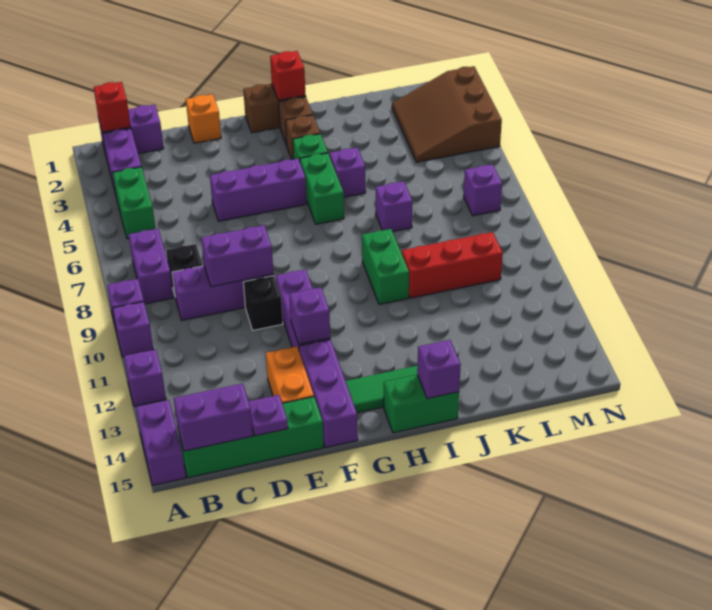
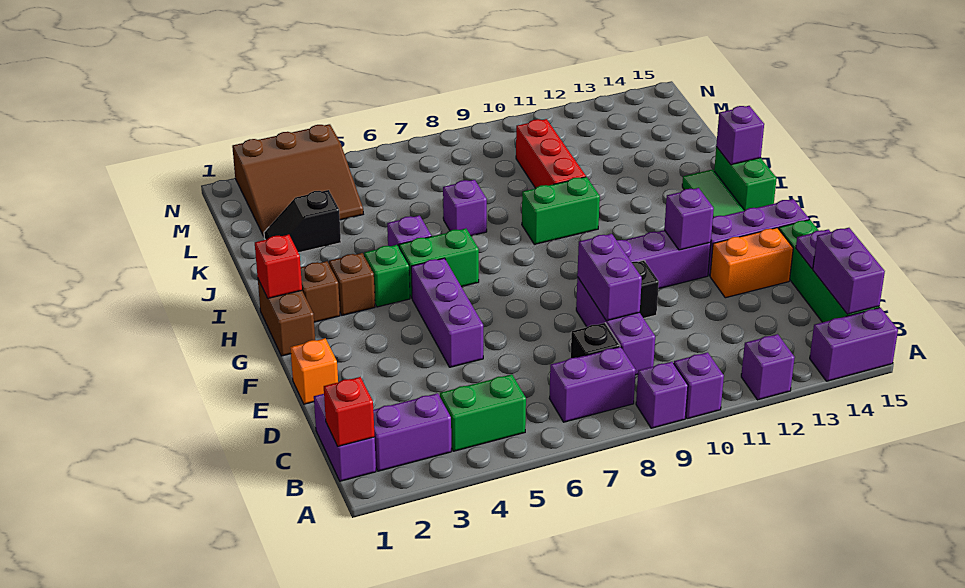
none -> black 1x2 slope [264,190,341,253]
purple 1x1 brick [464,164,502,216] -> none

